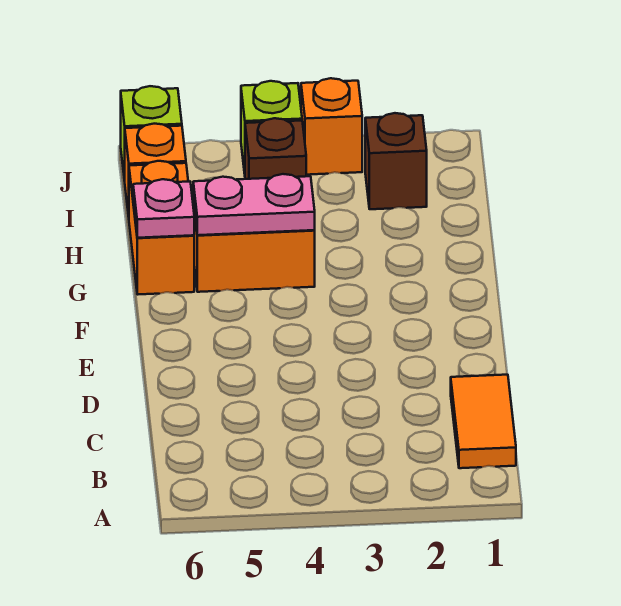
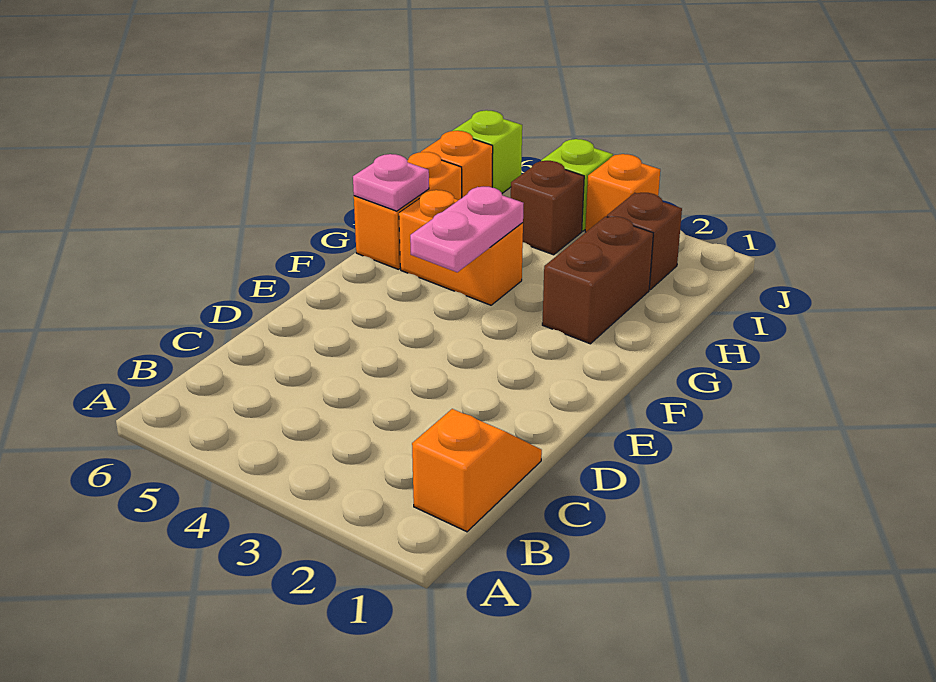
orange 1x2 tile [451,375,516,468] -> orange 1x2 slope [412,409,542,532]
none -> brown 1x2 brick [542,216,653,344]
pink 1x2 plate [193,174,315,235] -> pink 1x2 plate turned to [410,187,524,272]

